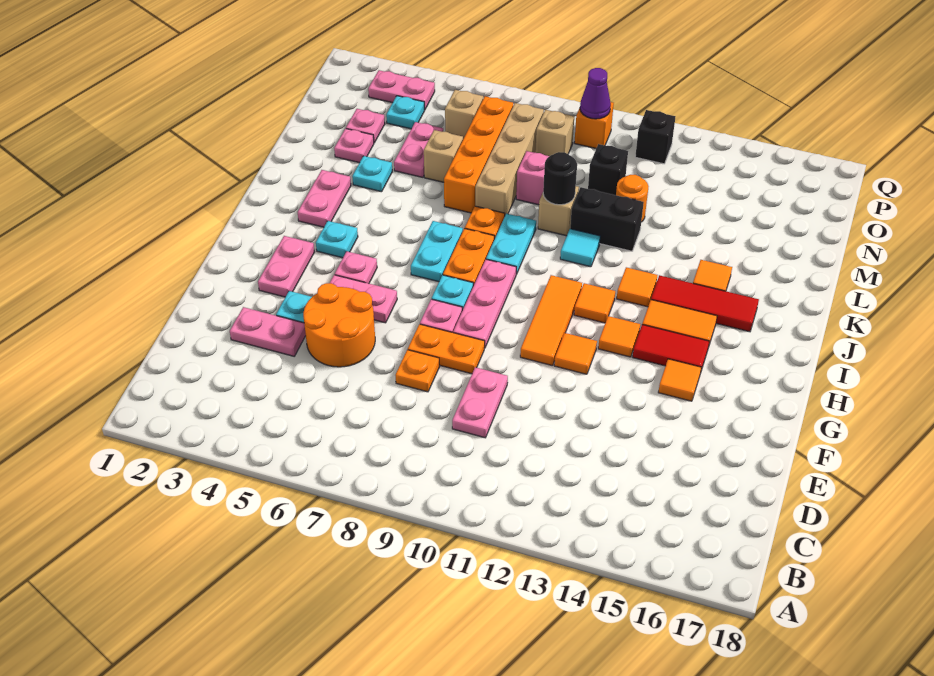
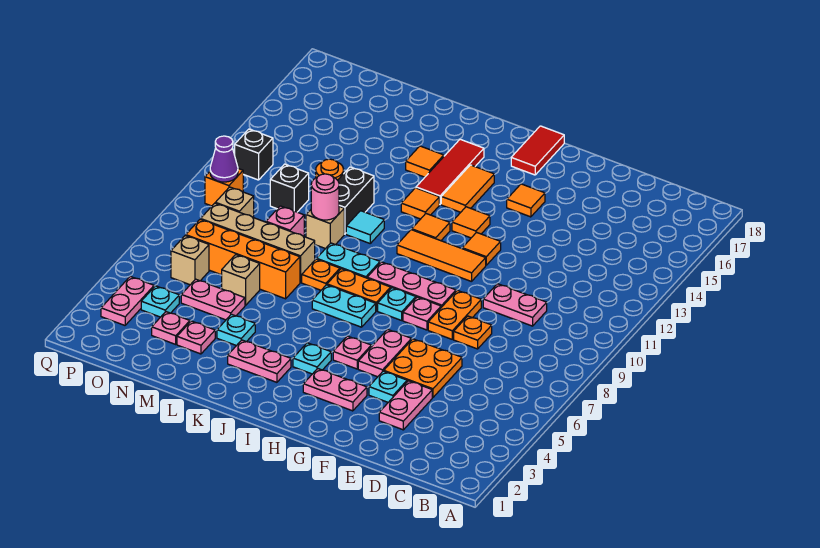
orange 2x2 round brick [303,283,375,367] -> orange 2x2 plate [384,339,462,397]
red 1x2 tile [633,325,709,373] -> red 1x2 tile moved to [511,126,564,175]
black 1x1 round brick [543,152,577,205] -> pink 1x1 round brick [311,174,339,220]

